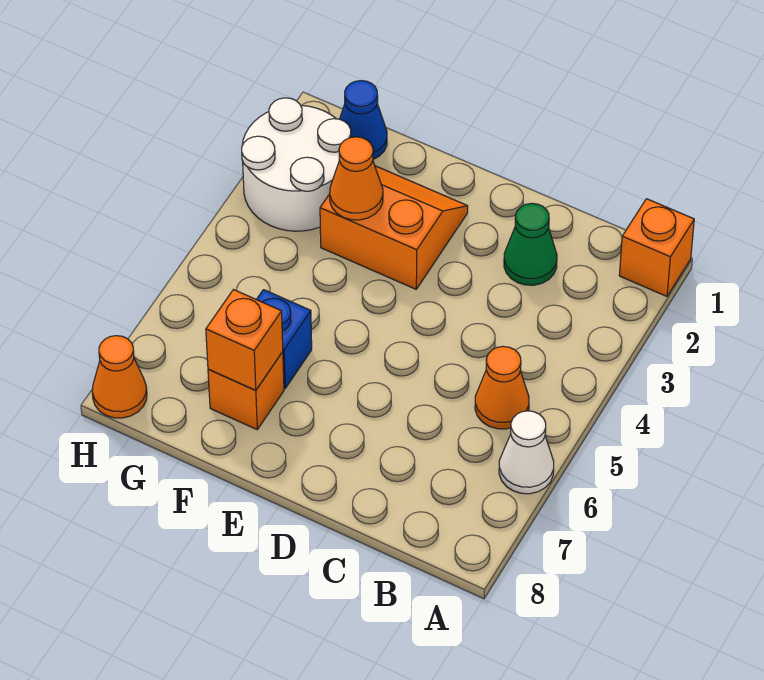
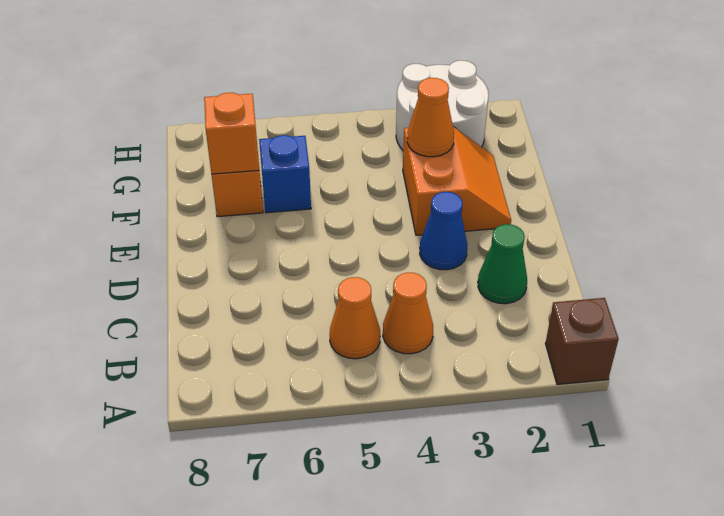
orange 1x1 brick [619,199,694,296] -> brown 1x1 brick [545,298,619,384]
white 1x1 cone [499,411,554,494] -> none
blue 1x1 cone [340,81,387,159] -> blue 1x1 cone moved to [420,192,467,270]
orange 1x1 cone [92,336,147,418] -> orange 1x1 cone moved to [383,273,433,354]

